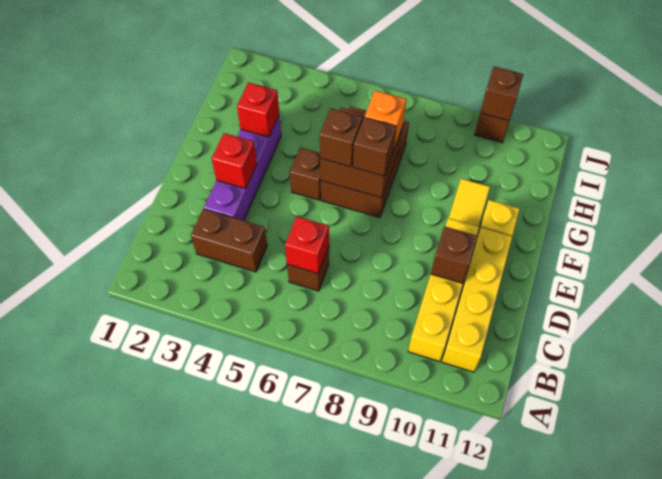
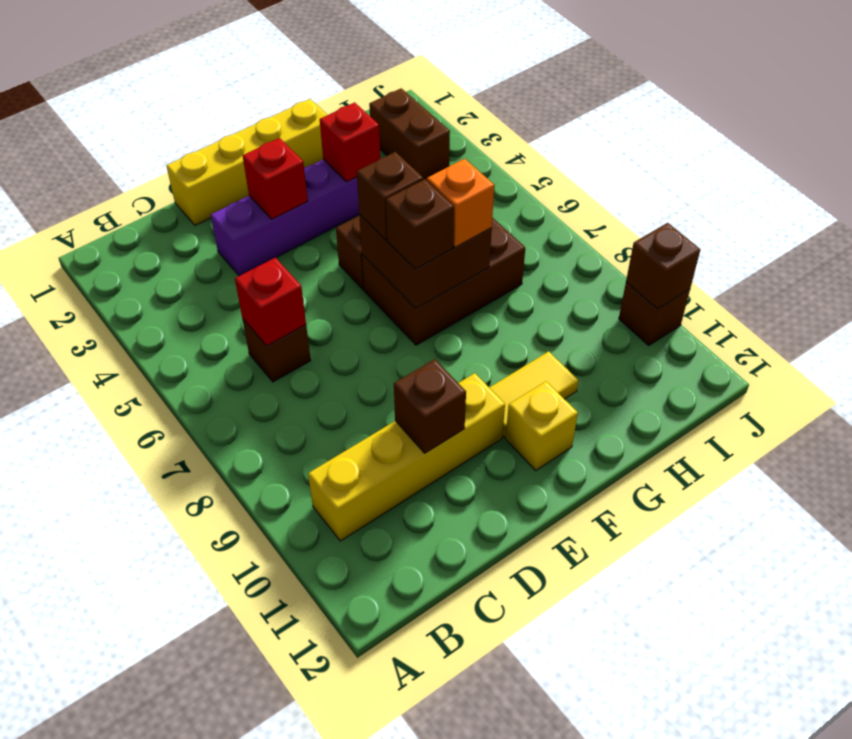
yellow 1x4 brick [442,228,512,372] -> yellow 1x4 brick moved to [166,99,327,225]
brown 1x2 brick [191,209,267,272] -> brown 1x2 brick moved to [369,88,450,180]

